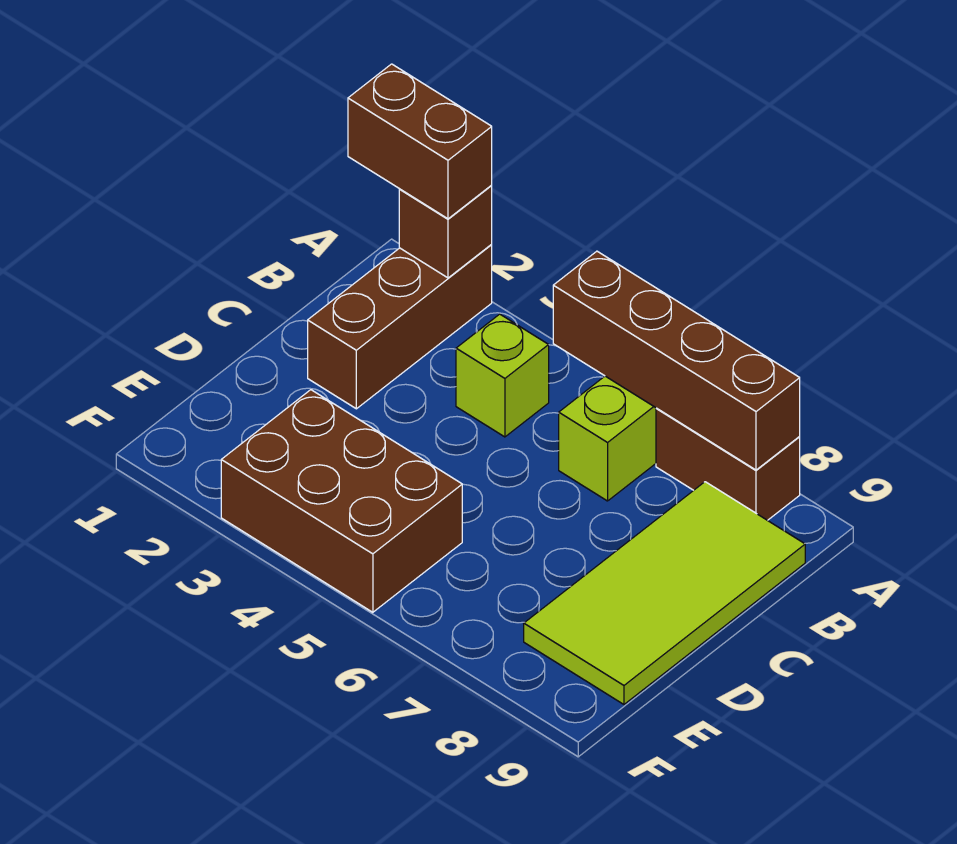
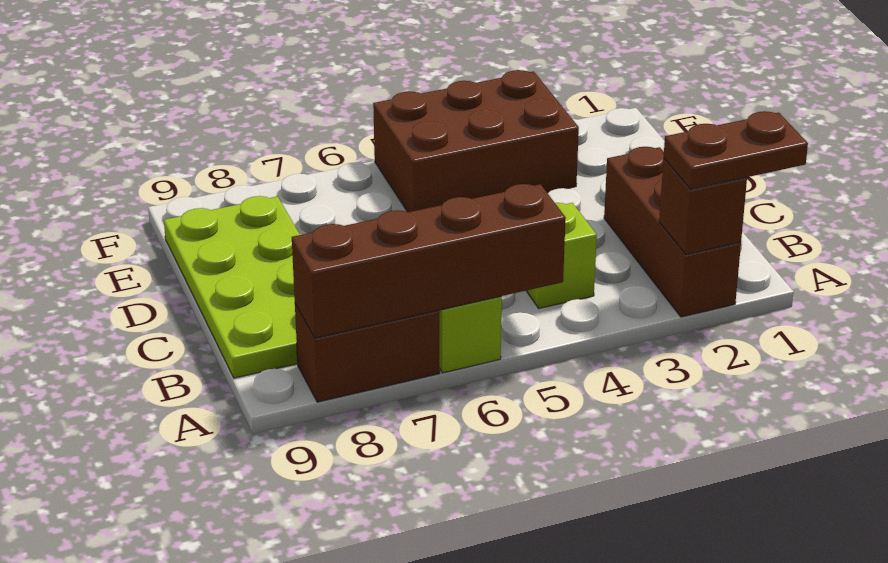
brown 1x2 brick [348,64,492,219] -> brown 1x2 plate [664,111,808,189]
lime 2x4 tile [524,482,805,704] -> lime 2x4 plate [164,196,300,378]

